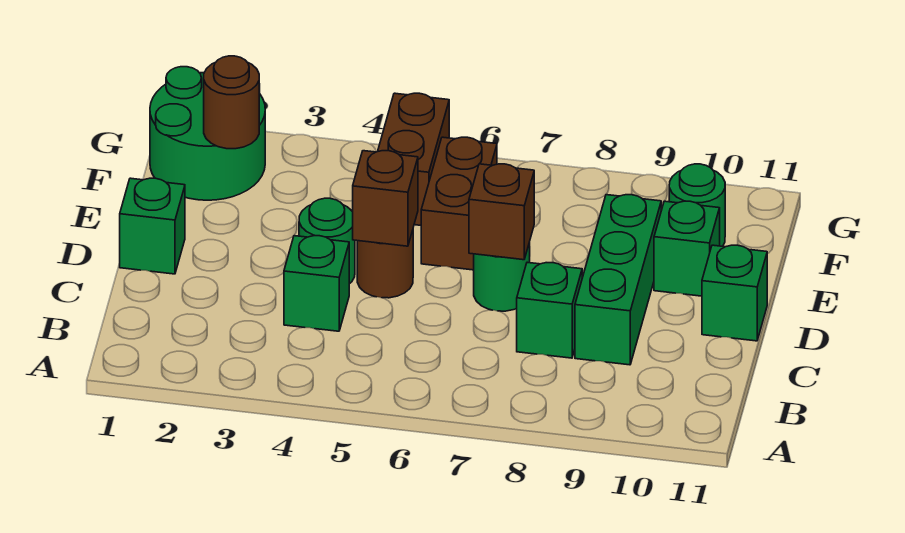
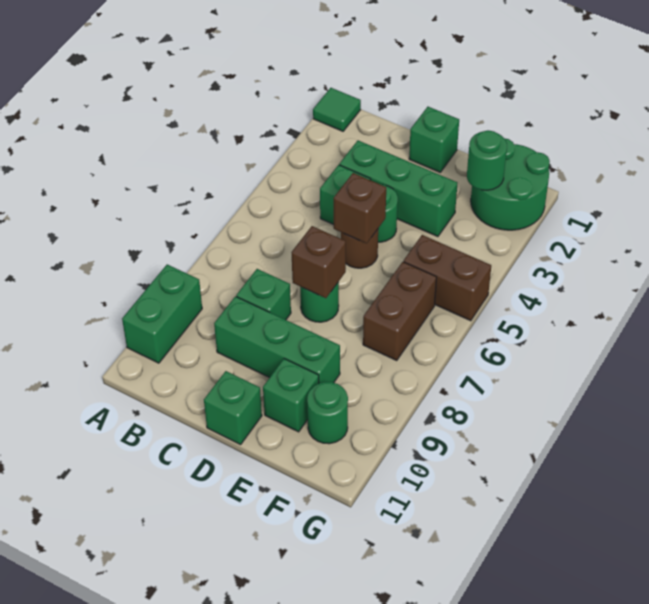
none -> green 1x1 tile [313,88,361,131]
none -> green 1x2 brick [122,265,202,363]
none -> green 1x3 brick [339,141,457,237]
brown 1x2 brick [421,137,497,270] -> brown 1x2 brick turned to [363,262,437,360]
brown 1x1 round brick [204,56,259,149] -> green 1x1 round brick [467,130,507,190]

